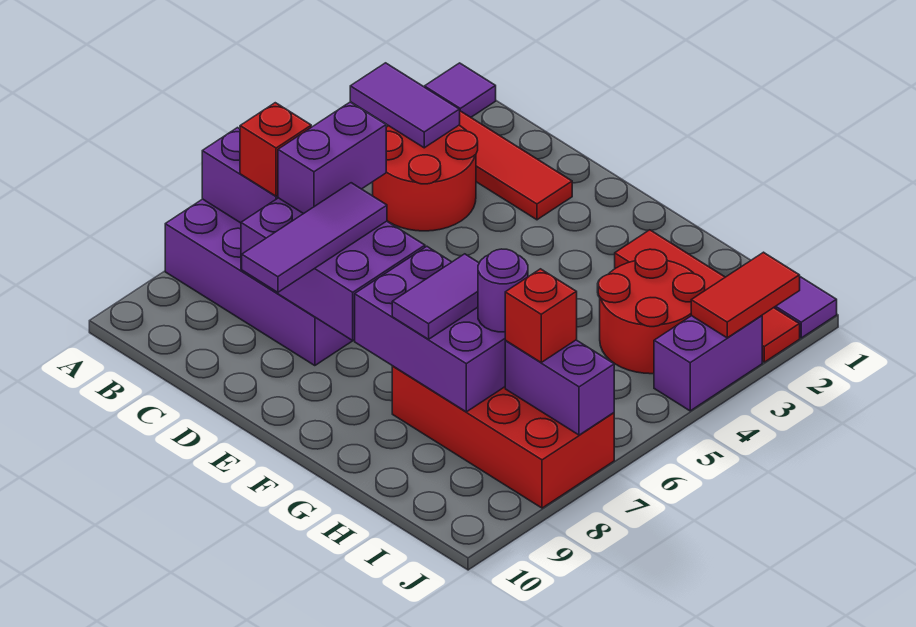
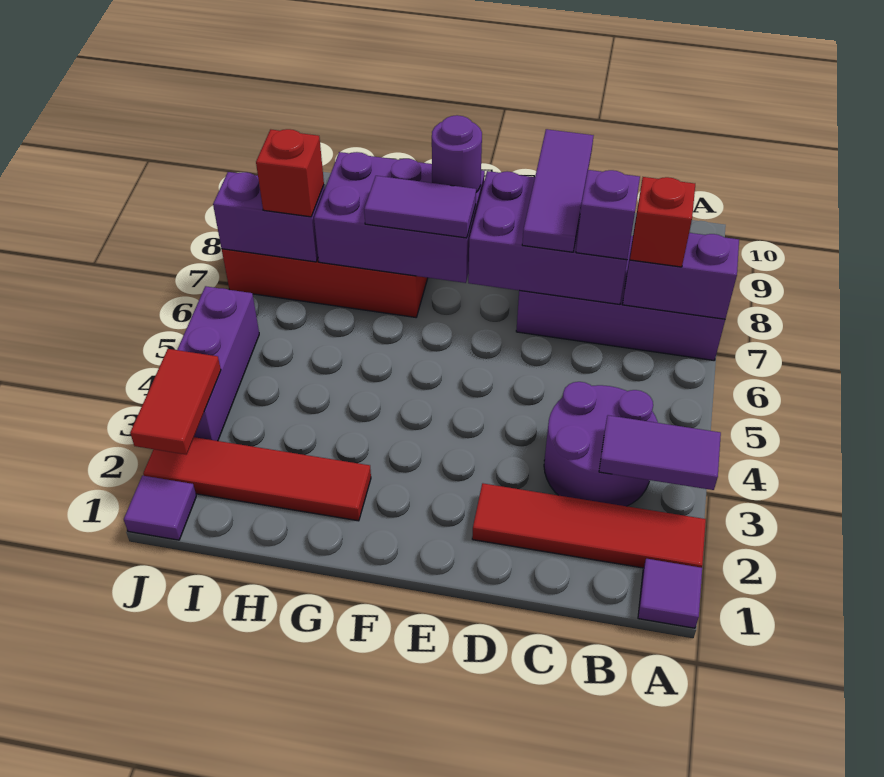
red 2x2 round brick [373,125,478,231] -> purple 2x2 round brick [544,382,658,506]
purple 1x2 brick [278,102,386,214] -> purple 1x1 brick [576,170,640,260]
purple 1x2 tile [392,254,479,339] -> purple 1x2 tile turned to [364,176,476,238]
red 2x2 round brick [598,249,705,374] -> none
purple 1x1 round brick [478,249,528,332] -> purple 1x1 round brick moved to [432,115,482,192]
purple 1x2 brick [654,316,762,411] -> purple 1x3 brick [177,286,259,441]

